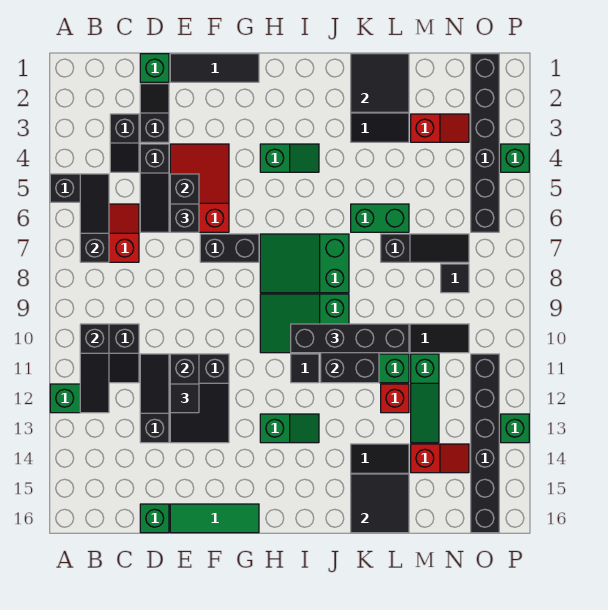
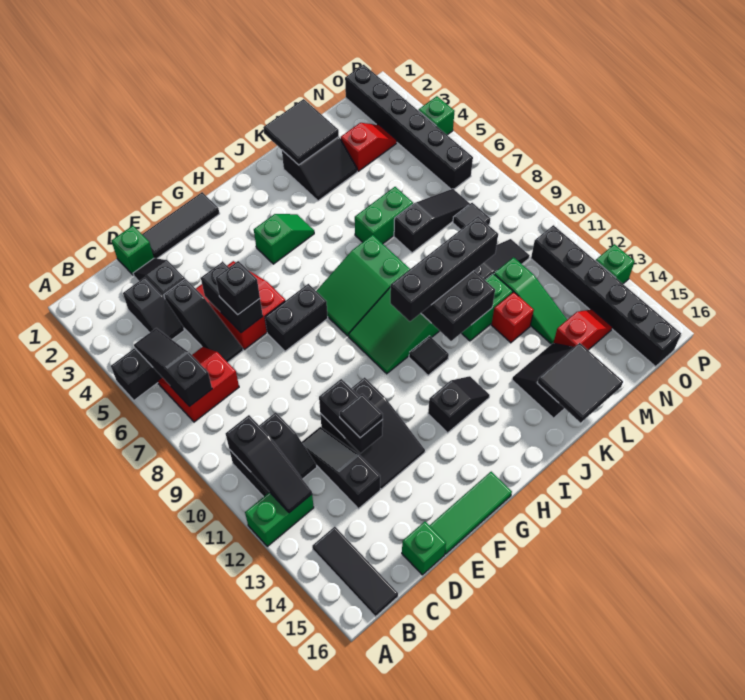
none -> black 1x3 tile [312,527,398,617]
green 1x2 slope [260,414,319,443] -> black 1x2 slope [428,376,490,433]

